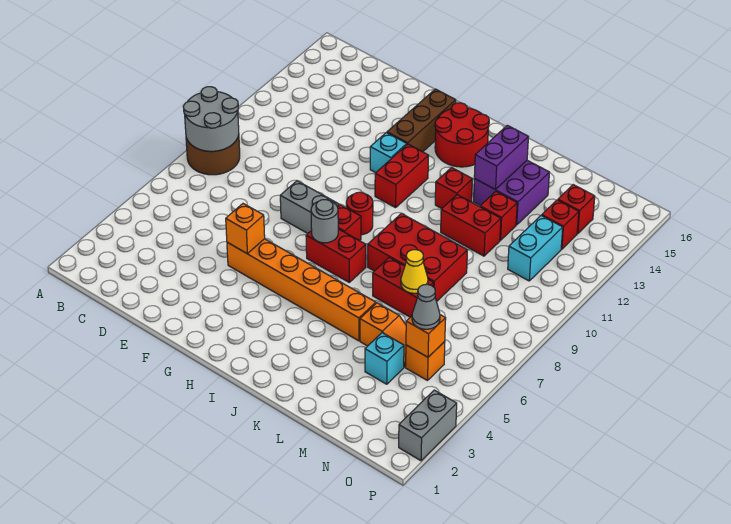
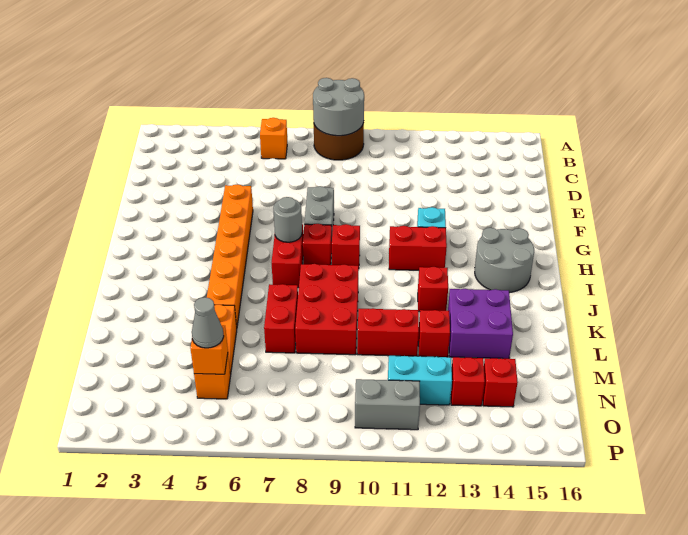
orange 1x1 brick [226,204,265,254] -> orange 1x1 brick moved to [260,118,287,159]
brown 1x3 brick [387,89,456,152] -> none
red 1x1 round brick [346,192,373,235] -> red 1x1 brick [332,224,360,266]
red 2x2 round brick [435,103,489,167] -> grey 2x2 round brick [475,228,534,293]
red 1x2 brick [441,195,501,256] -> red 1x2 brick turned to [357,308,419,356]
purple 1x2 brick [474,125,528,190] -> none
yellow 1x1 cone [401,250,428,293] -> none
cyan 1x1 brick [365,333,404,384] -> none
grey 1x2 brick [399,390,457,461] -> grey 1x2 brick moved to [355,379,420,430]

